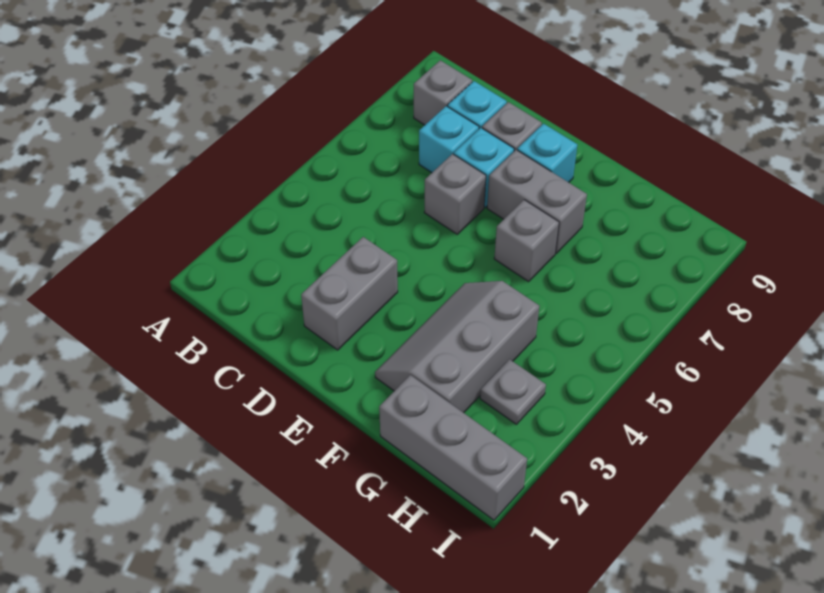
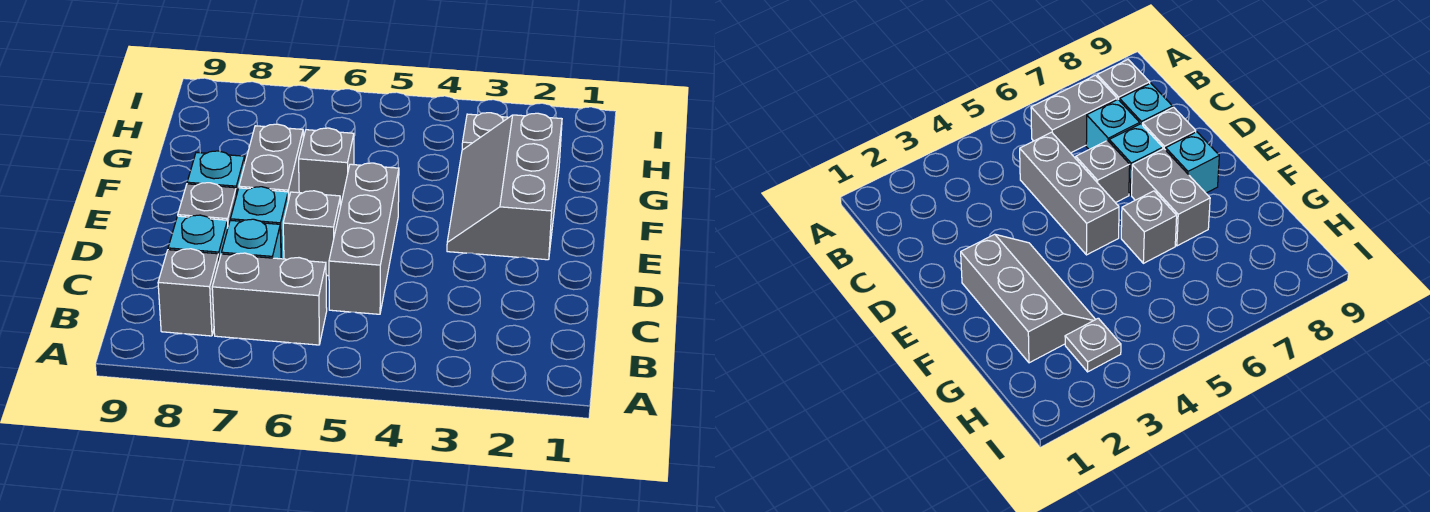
grey 1x2 brick [301,237,398,350] -> grey 1x2 brick moved to [212,253,327,345]
grey 2x3 slope [375,281,539,413] -> grey 2x3 slope turned to [447,113,562,260]
grey 1x3 brick [379,375,527,520] -> grey 1x3 brick moved to [329,163,399,314]

